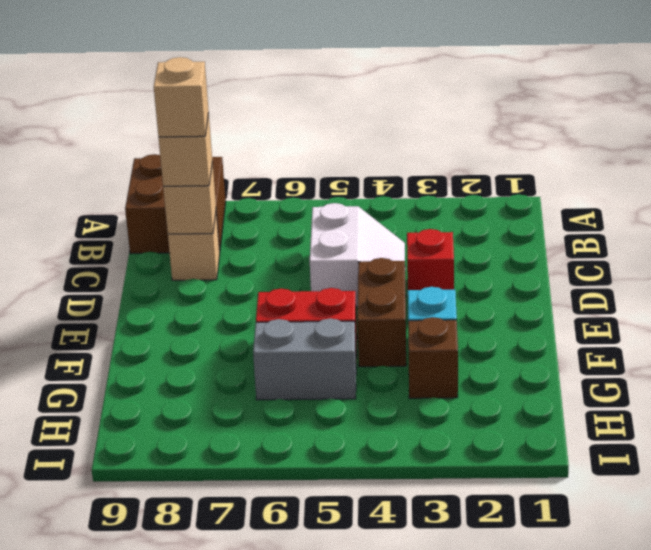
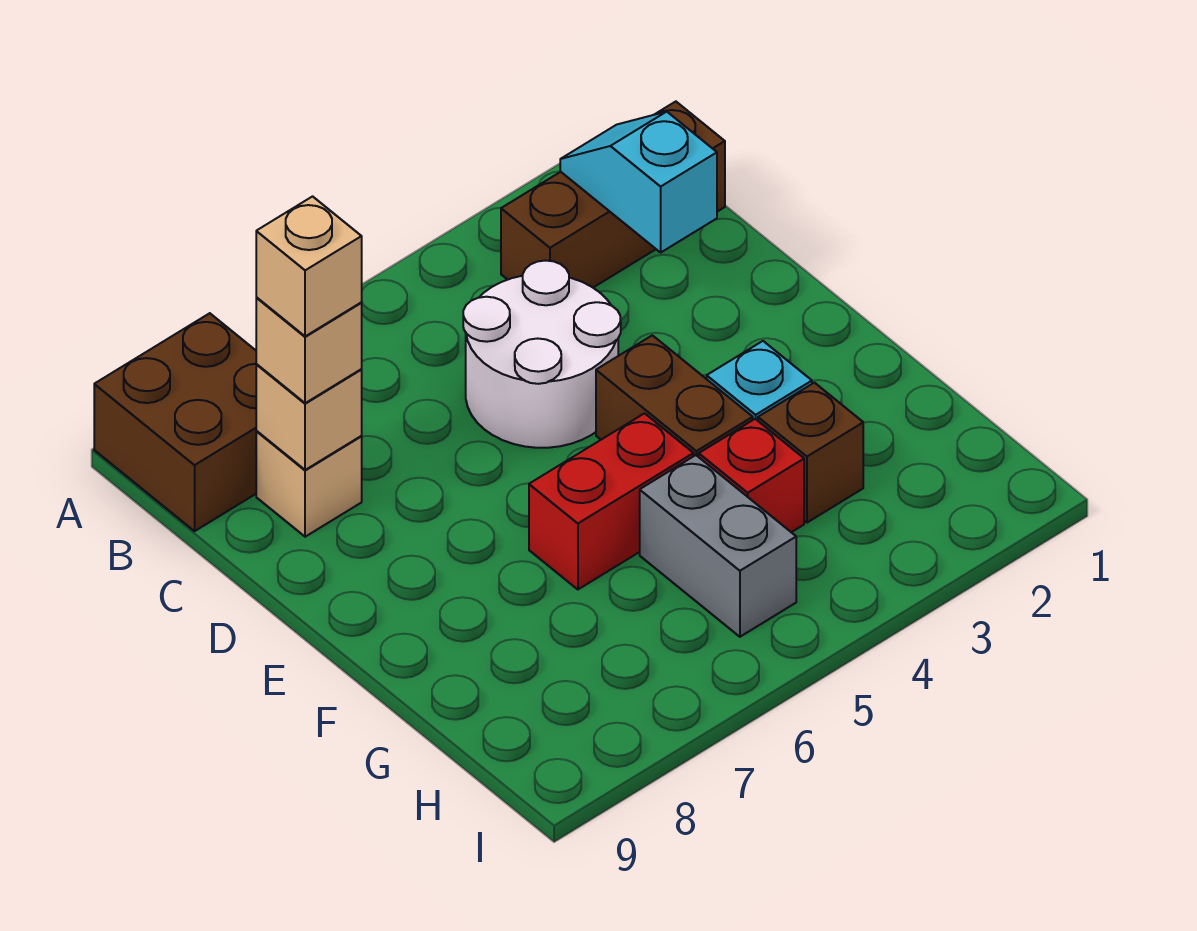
none -> brown 1x3 brick [501,102,725,287]
none -> cyan 1x2 slope [560,112,717,252]
white 2x2 slope [310,203,406,307] -> white 2x2 round brick [463,261,621,448]
red 1x1 brick [407,229,454,290] -> red 1x1 brick moved to [699,419,804,532]
grey 1x2 brick [253,318,356,400] -> grey 1x2 brick turned to [640,455,796,637]

